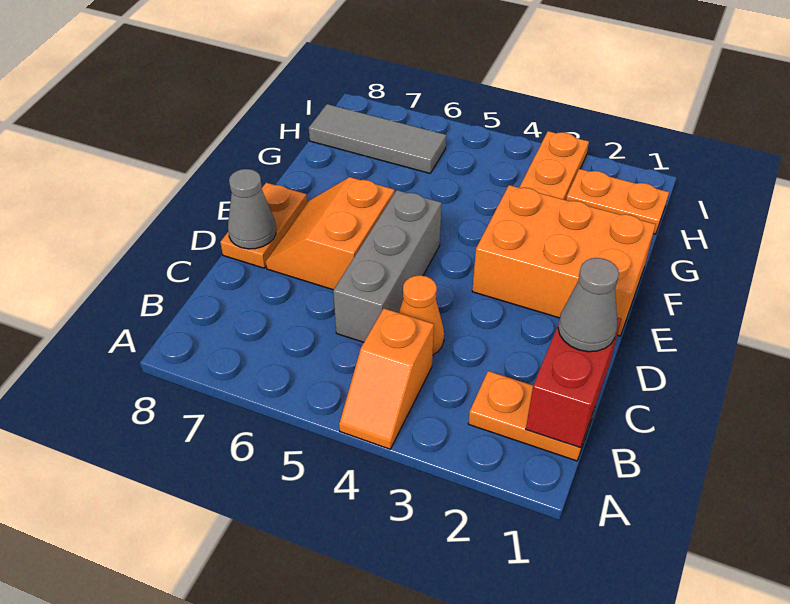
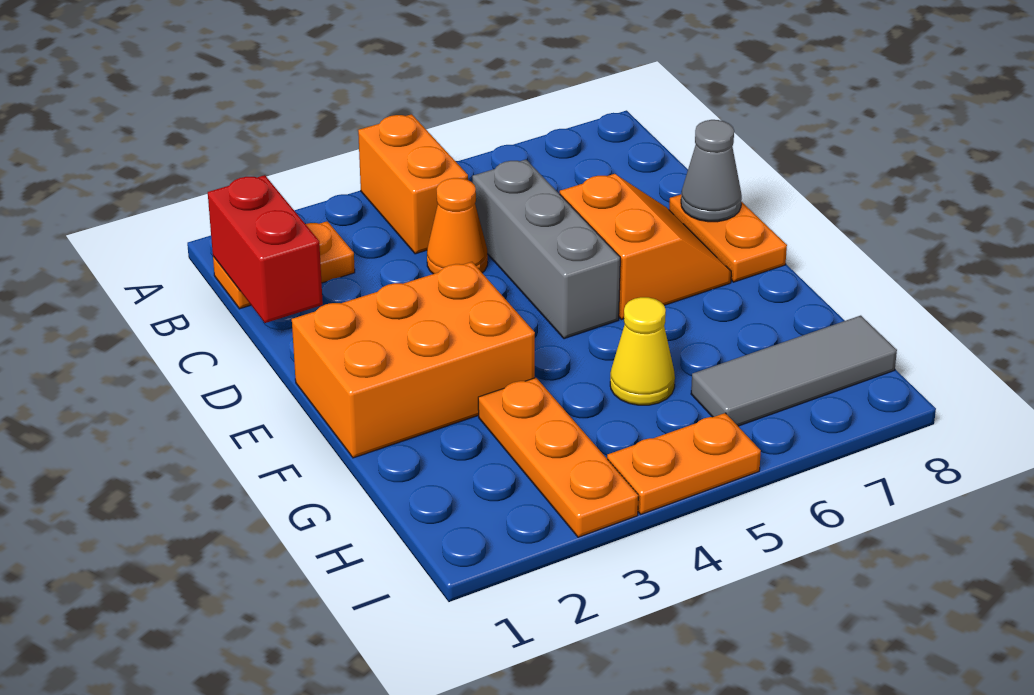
orange 1x2 slope [339,308,434,449] -> orange 1x2 brick [358,114,468,254]
grey 1x1 cone [558,258,619,352] -> none
none -> yellow 1x1 cone [610,297,675,405]
orange 1x2 plate [566,169,669,234] -> orange 1x2 plate moved to [607,413,761,514]

